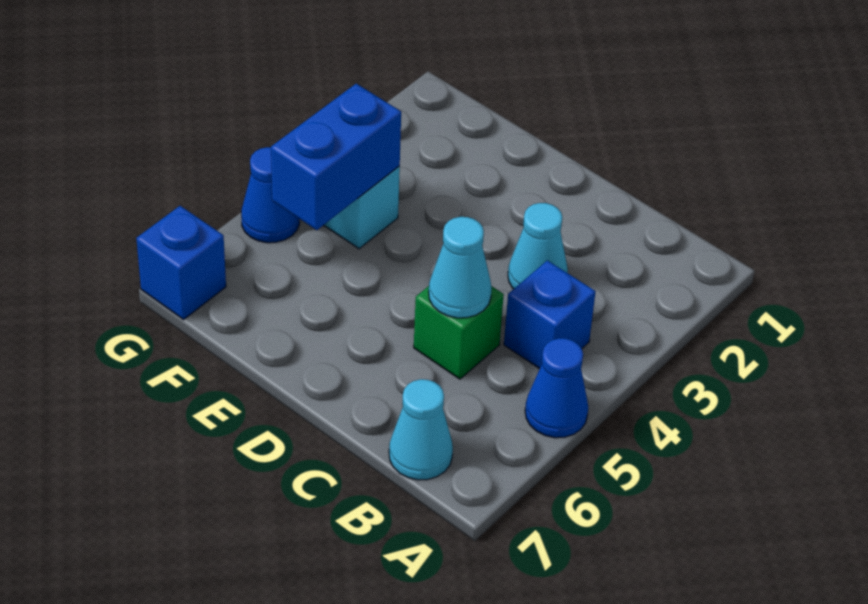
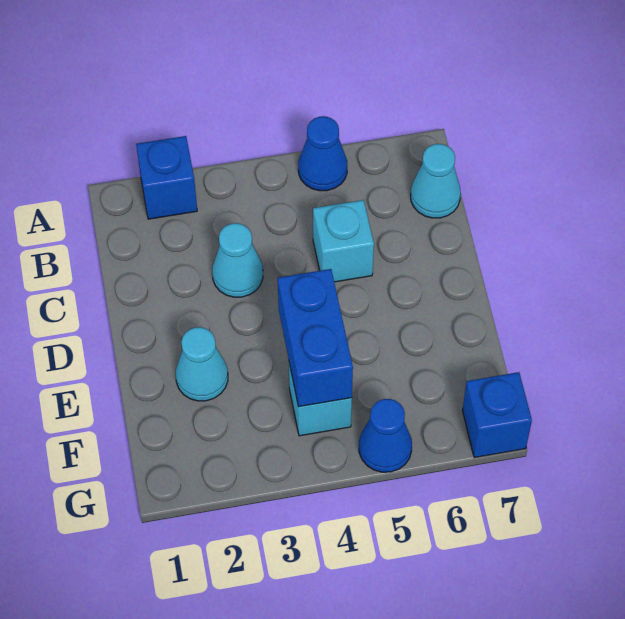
blue 1x1 brick [504,260,596,369] -> blue 1x1 brick moved to [136,136,197,219]
green 1x1 brick [414,286,504,379] -> cyan 1x1 brick [313,200,374,282]
cyan 1x1 cone [429,217,492,318] -> cyan 1x1 cone moved to [176,327,228,401]
blue 1x2 brick [271,84,401,230] -> blue 1x2 brick turned to [278,269,353,407]

